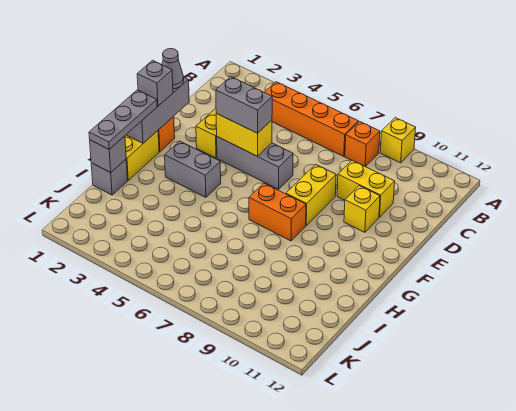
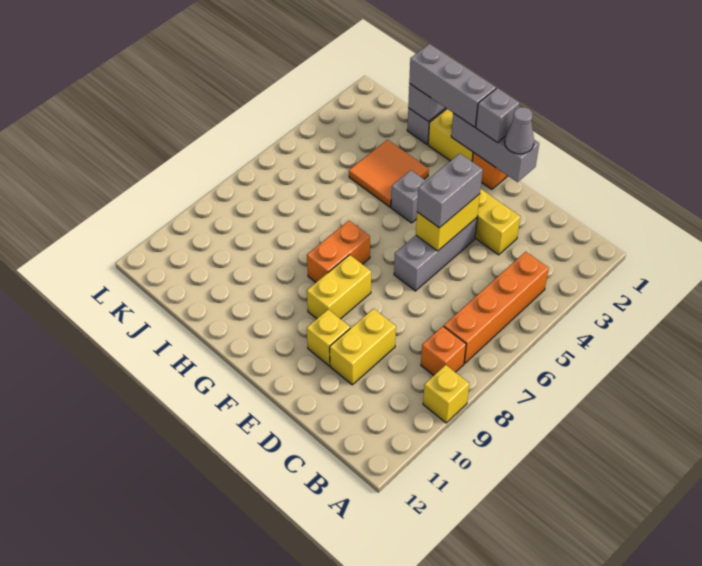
yellow 1x2 brick [286,164,336,225] -> yellow 1x2 brick turned to [307,255,371,319]
grey 1x3 plate [89,90,157,149] -> grey 1x3 brick [409,44,496,127]
grey 1x2 brick [165,141,221,197] -> grey 1x1 brick [391,170,426,223]
none -> orange 2x2 tile [349,140,429,207]

